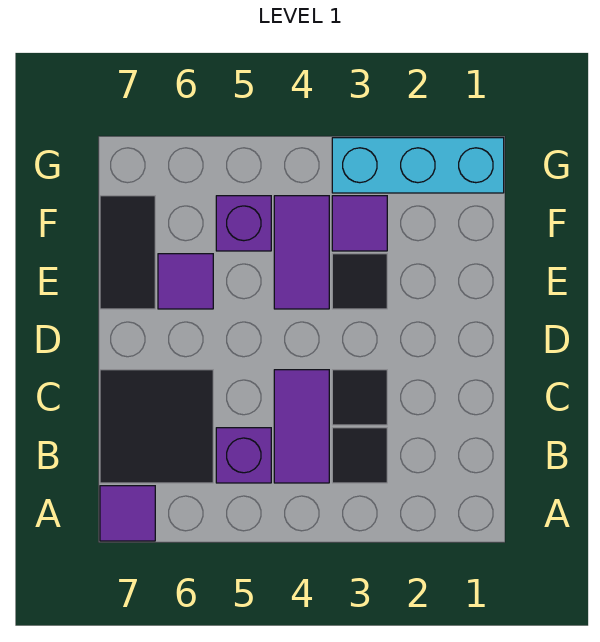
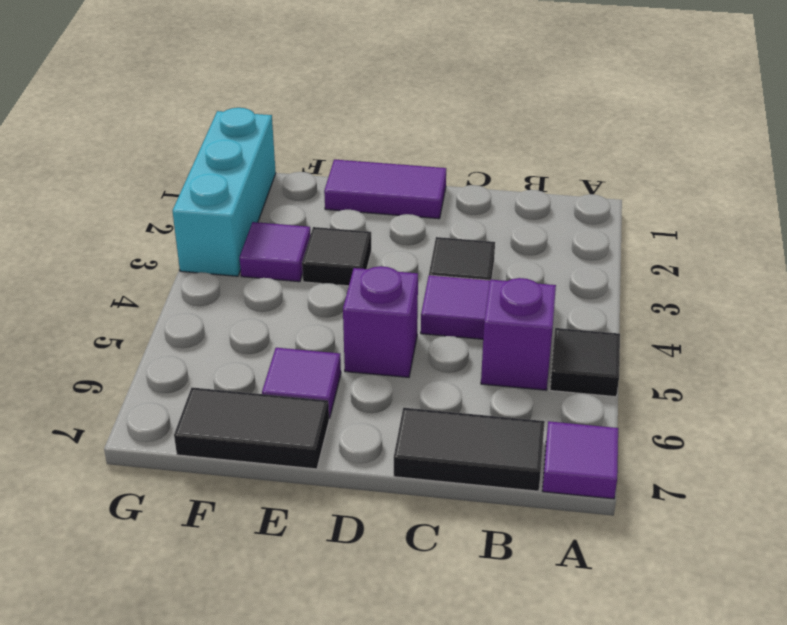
black 1x1 tile [332,428,387,483] -> black 1x1 tile moved to [550,328,620,397]
black 2x2 tile [100,370,213,483] -> black 1x2 tile [394,408,545,491]
purple 1x2 tile [274,196,329,309] -> purple 1x2 tile moved to [324,159,446,219]
purple 1x1 brick [216,196,271,251] -> purple 1x1 brick moved to [343,266,418,377]

